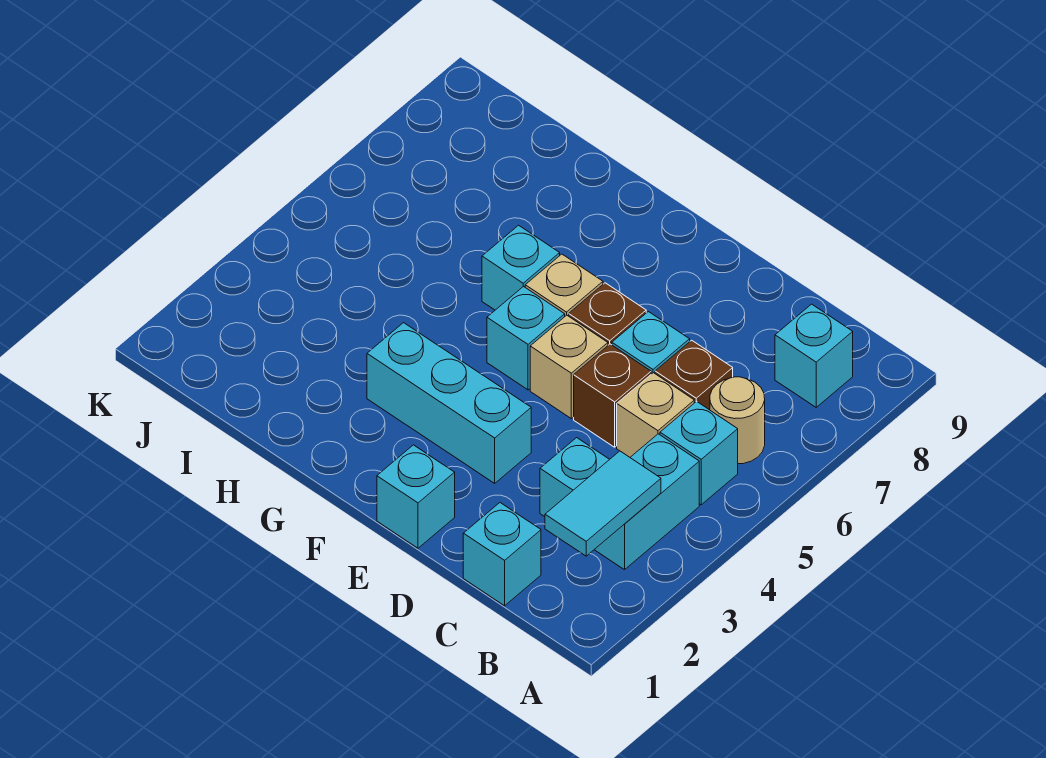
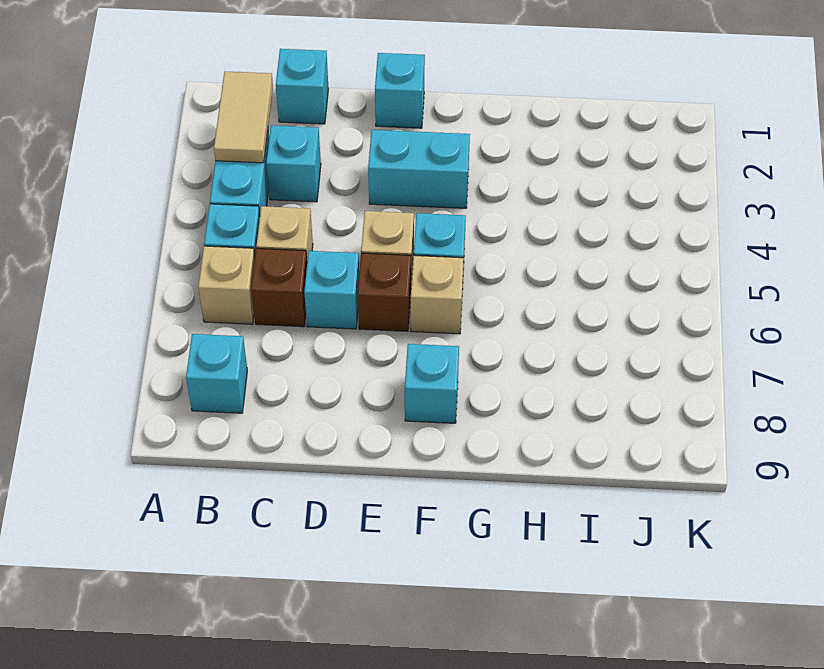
cyan 1x2 tile [545,451,661,556] -> tan 1x2 tile [214,72,273,163]
tan 1x1 round brick [710,377,765,464] -> tan 1x1 brick [198,246,255,324]
brown 1x1 brick [574,344,651,447] -> none
cyan 1x3 brick [367,323,531,483] -> cyan 1x2 brick [368,130,470,208]
cyan 1x1 brick [482,225,560,310] -> cyan 1x1 brick moved to [405,344,459,423]

